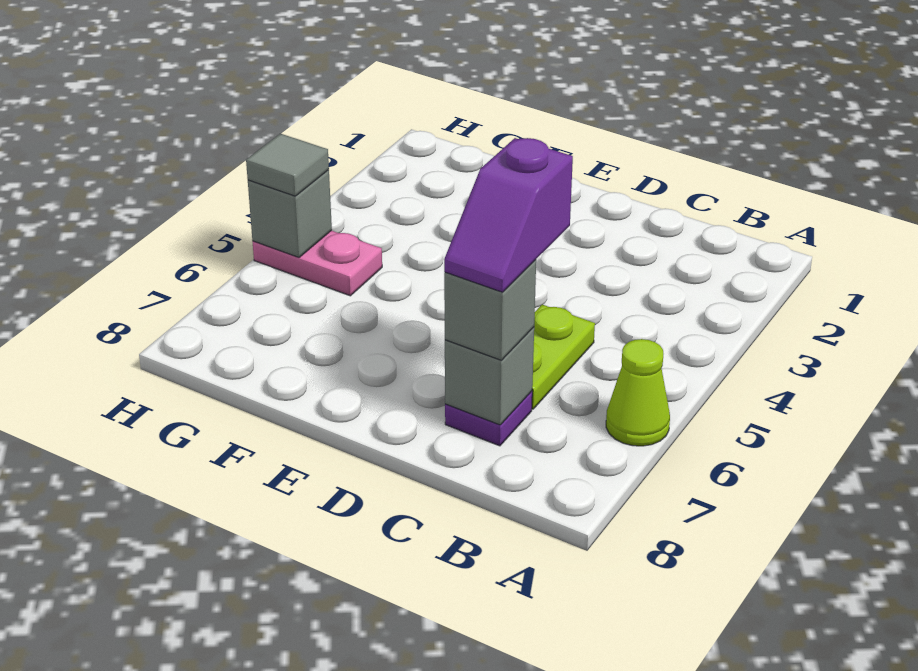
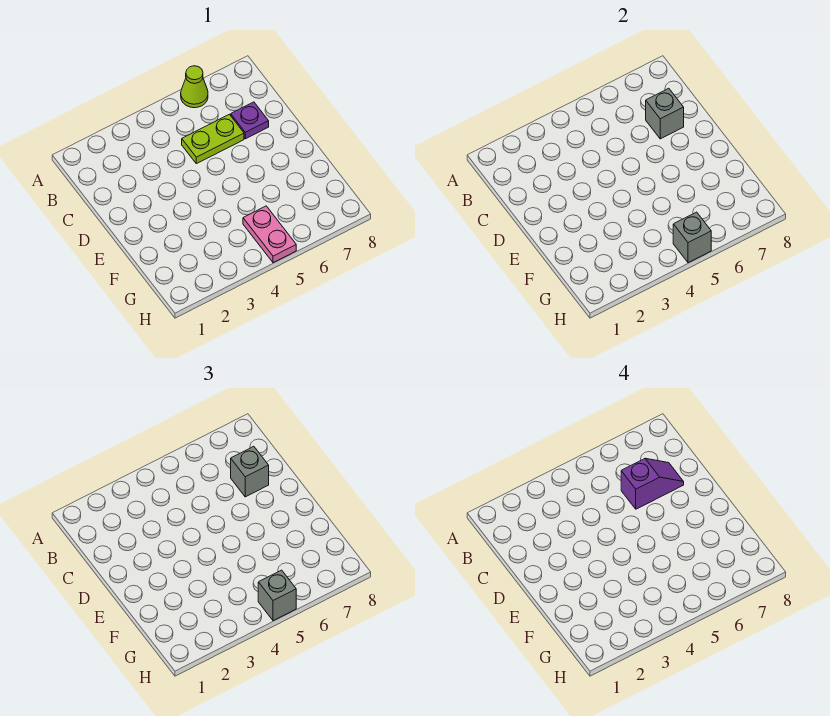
grey 1x1 tile [246,134,329,196] -> grey 1x1 brick [258,570,296,621]

